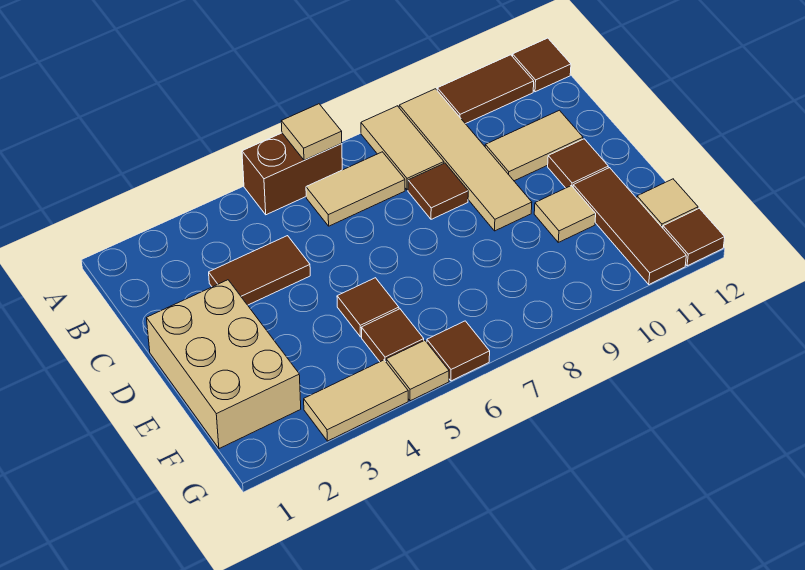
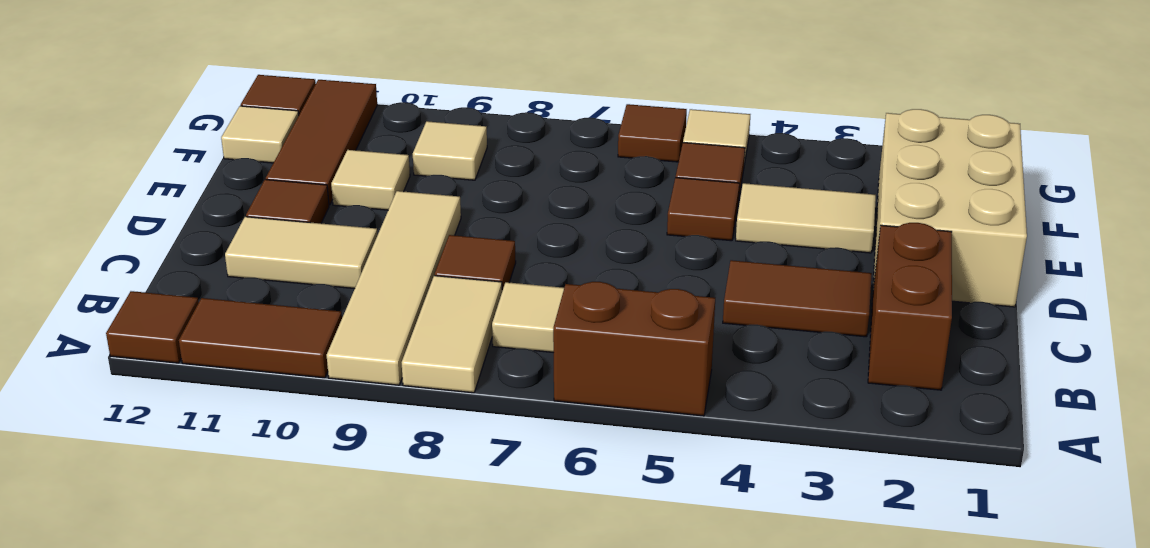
tan 1x1 tile [281,104,342,160] -> tan 1x1 tile moved to [413,121,487,180]
none -> brown 1x2 brick [868,223,952,390]
tan 1x2 tile [304,360,408,441] -> tan 1x2 tile moved to [736,183,876,253]

